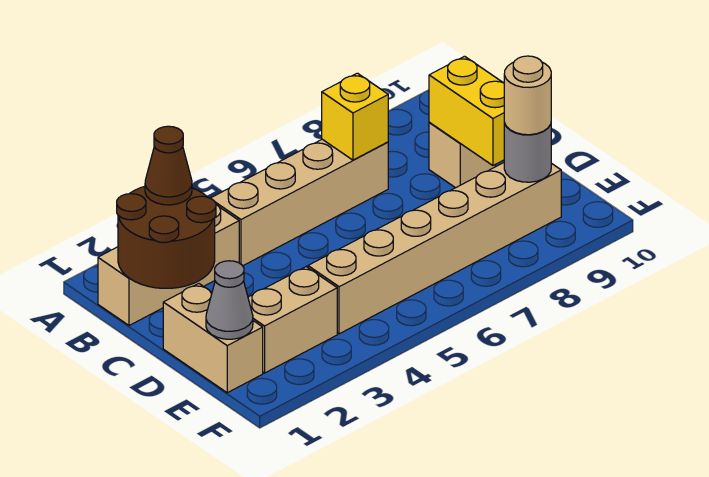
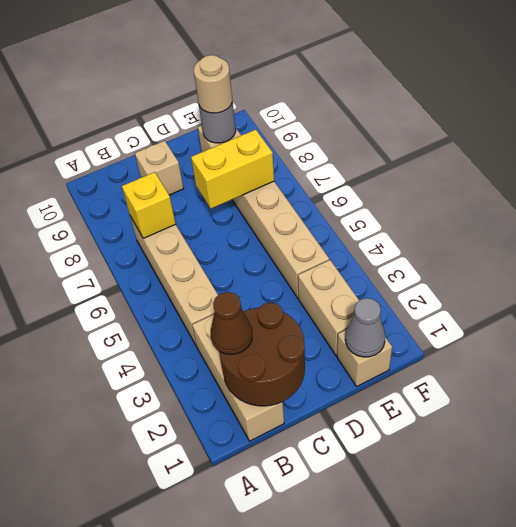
yellow 1x2 brick [429,56,504,166] -> yellow 1x2 brick moved to [191,130,274,209]
tan 1x2 brick [163,284,263,393] -> tan 1x1 brick [337,330,392,386]

